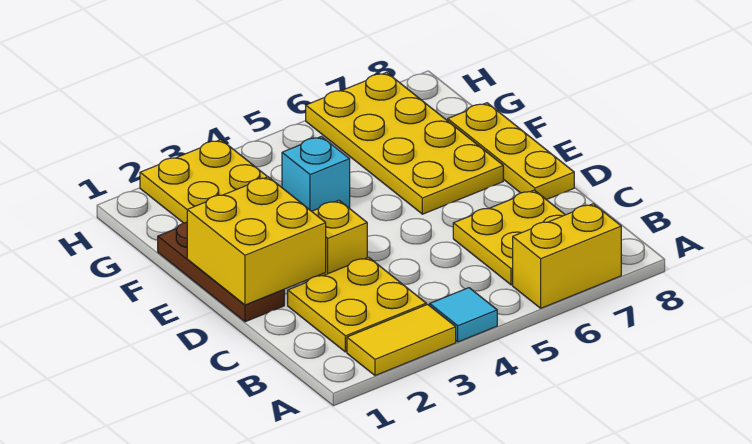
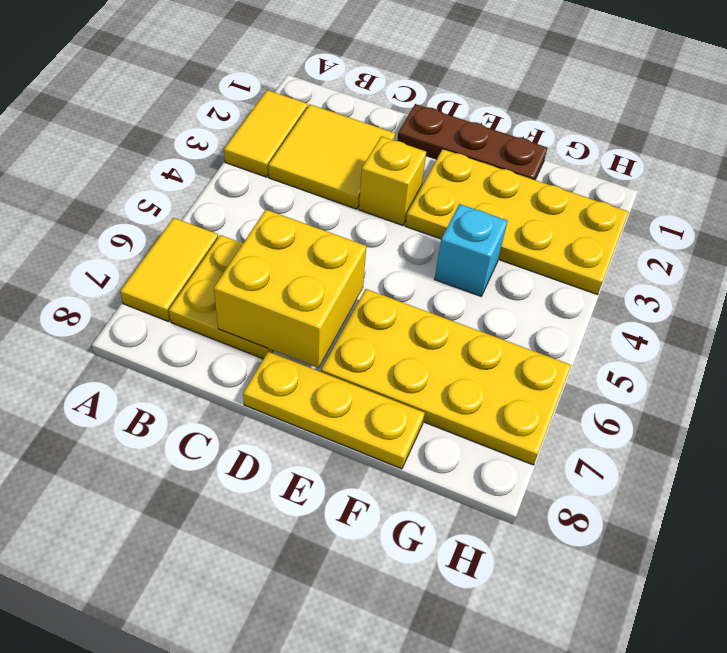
cyan 1x1 tile [430,288,497,342] -> none
yellow 1x2 brick [513,204,621,308] -> yellow 1x2 tile [120,218,218,321]
yellow 2x2 plate [288,257,426,352] -> yellow 2x2 tile [268,105,395,209]
yellow 2x2 brick [187,177,326,305] -> yellow 2x2 brick moved to [214,210,366,368]

